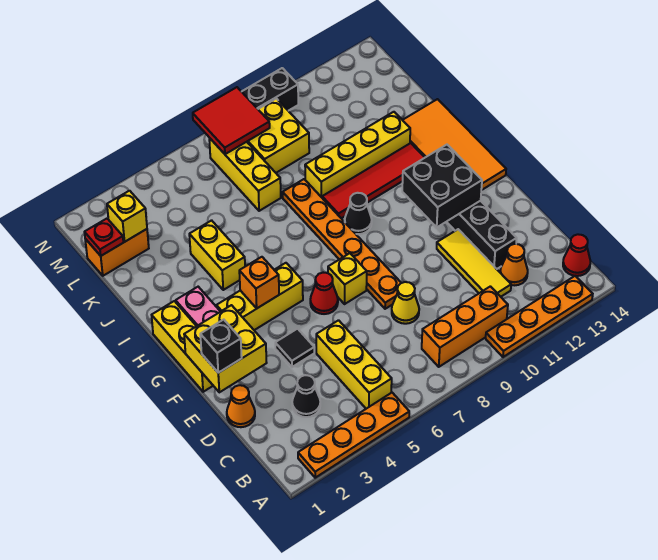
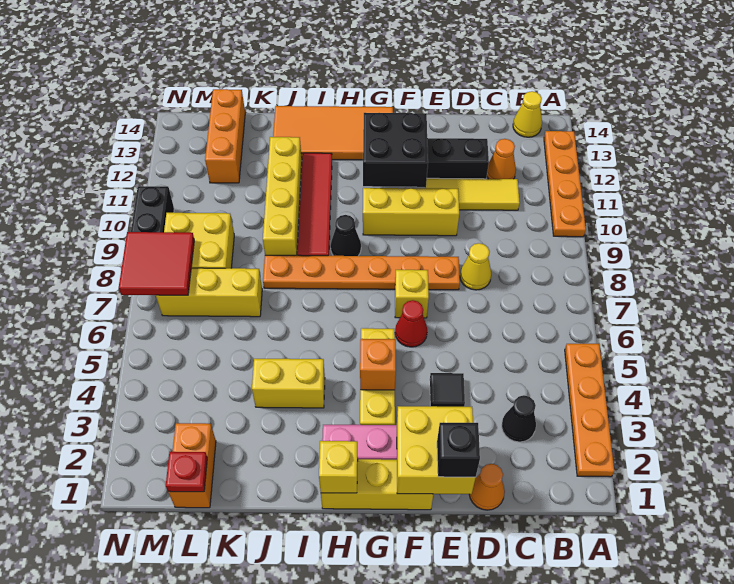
yellow 1x3 brick [316,320,392,409] -> yellow 1x3 brick moved to [363,188,459,236]
orange 1x3 brick [422,286,508,367] -> orange 1x3 brick moved to [205,89,245,183]
red 1x1 cone [563,234,591,276] -> yellow 1x1 cone [513,91,542,137]
yellow 1x1 brick [107,191,147,242] -> yellow 1x1 brick moved to [319,441,358,493]

